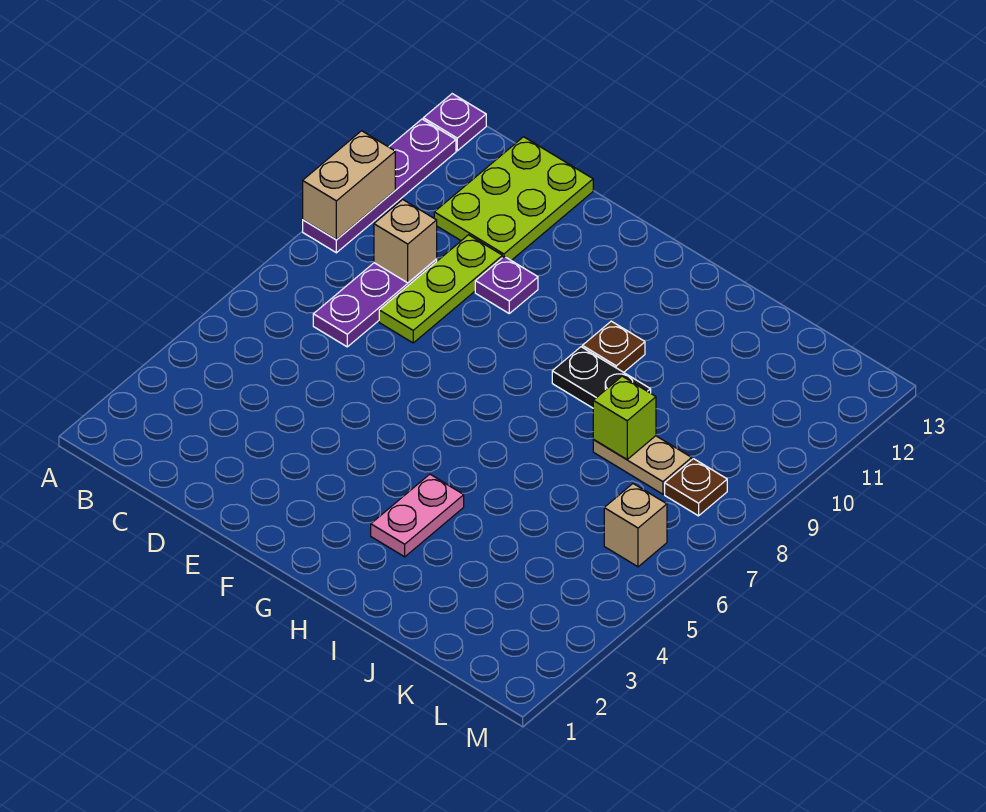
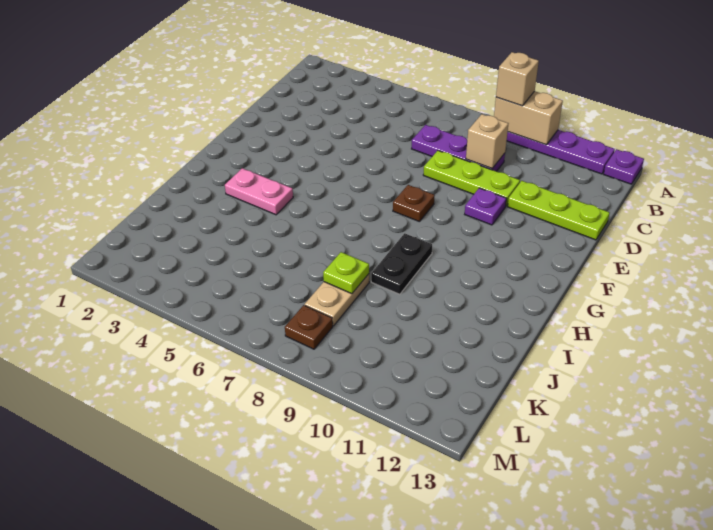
lime 2x3 plate [434,137,593,260] -> lime 1x3 plate [508,181,610,240]
brown 1x1 plate [582,321,645,372] -> brown 1x1 plate moved to [393,185,435,222]
lime 1x1 brick [593,376,656,459] -> lime 1x1 plate [323,252,369,294]
tan 1x1 brick [604,484,667,567] -> tan 1x1 brick moved to [496,52,539,106]

